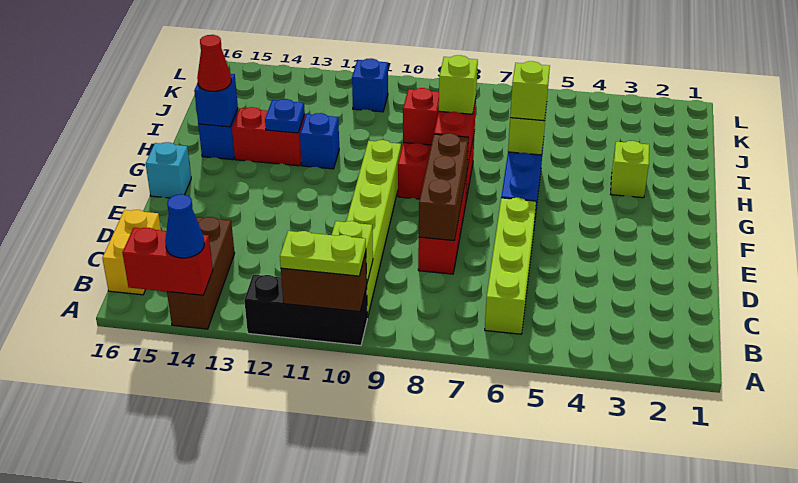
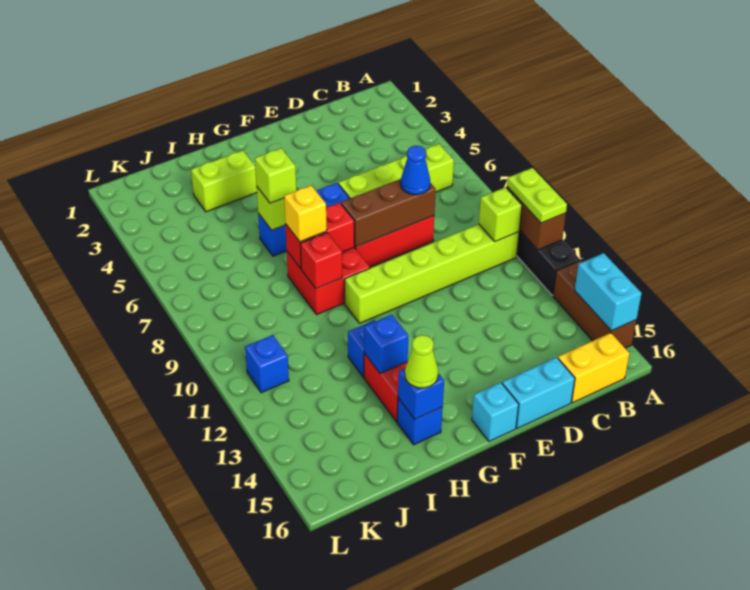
brown 1x3 brick [167,217,235,329] -> brown 1x3 brick turned to [553,260,636,348]
red 1x2 brick [123,228,213,295] -> cyan 1x2 brick [575,253,642,331]
blue 1x1 cone [165,194,204,258] -> blue 1x1 cone moved to [401,146,430,195]
none -> cyan 1x2 brick [502,357,575,428]
lime 1x1 brick [611,141,649,198] -> lime 1x2 brick [191,150,257,212]
lime 1x1 brick [439,55,478,114] -> yellow 1x1 brick [284,186,327,242]
blue 1x1 plate [265,99,305,133] -> blue 1x1 brick [364,315,408,373]
red 1x1 cone [197,35,231,91] -> lime 1x1 cone [405,335,438,388]

